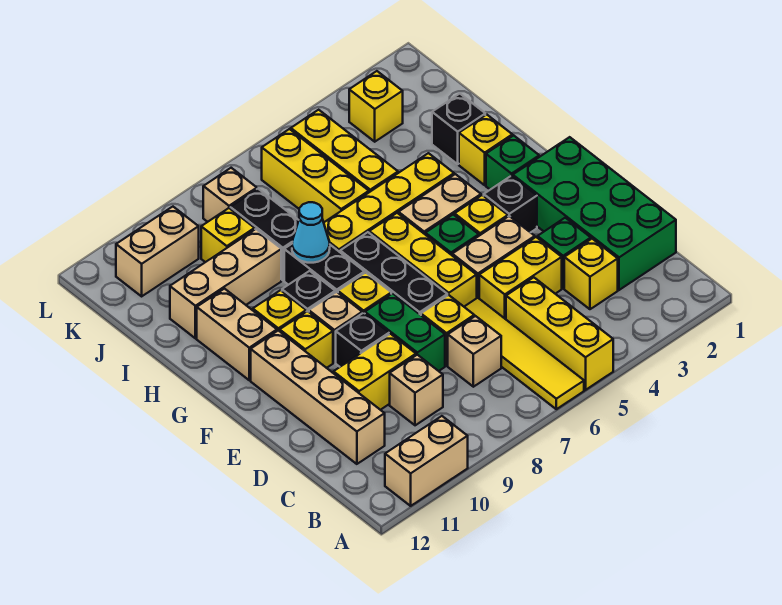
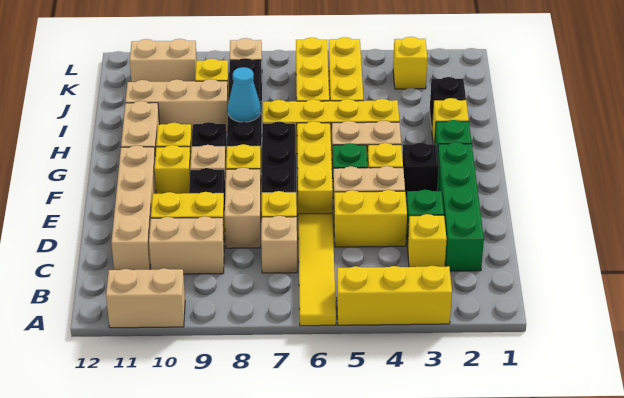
yellow 1x3 brick [506,277,613,390] -> yellow 1x3 brick turned to [337,266,452,325]
green 2x4 brick [513,137,676,290] -> green 1x4 brick [438,142,484,271]
tan 1x1 brick [390,355,443,425] -> tan 1x2 brick [149,216,224,274]
green 1x2 brick [365,293,445,371] -> tan 1x2 brick [225,168,261,248]

